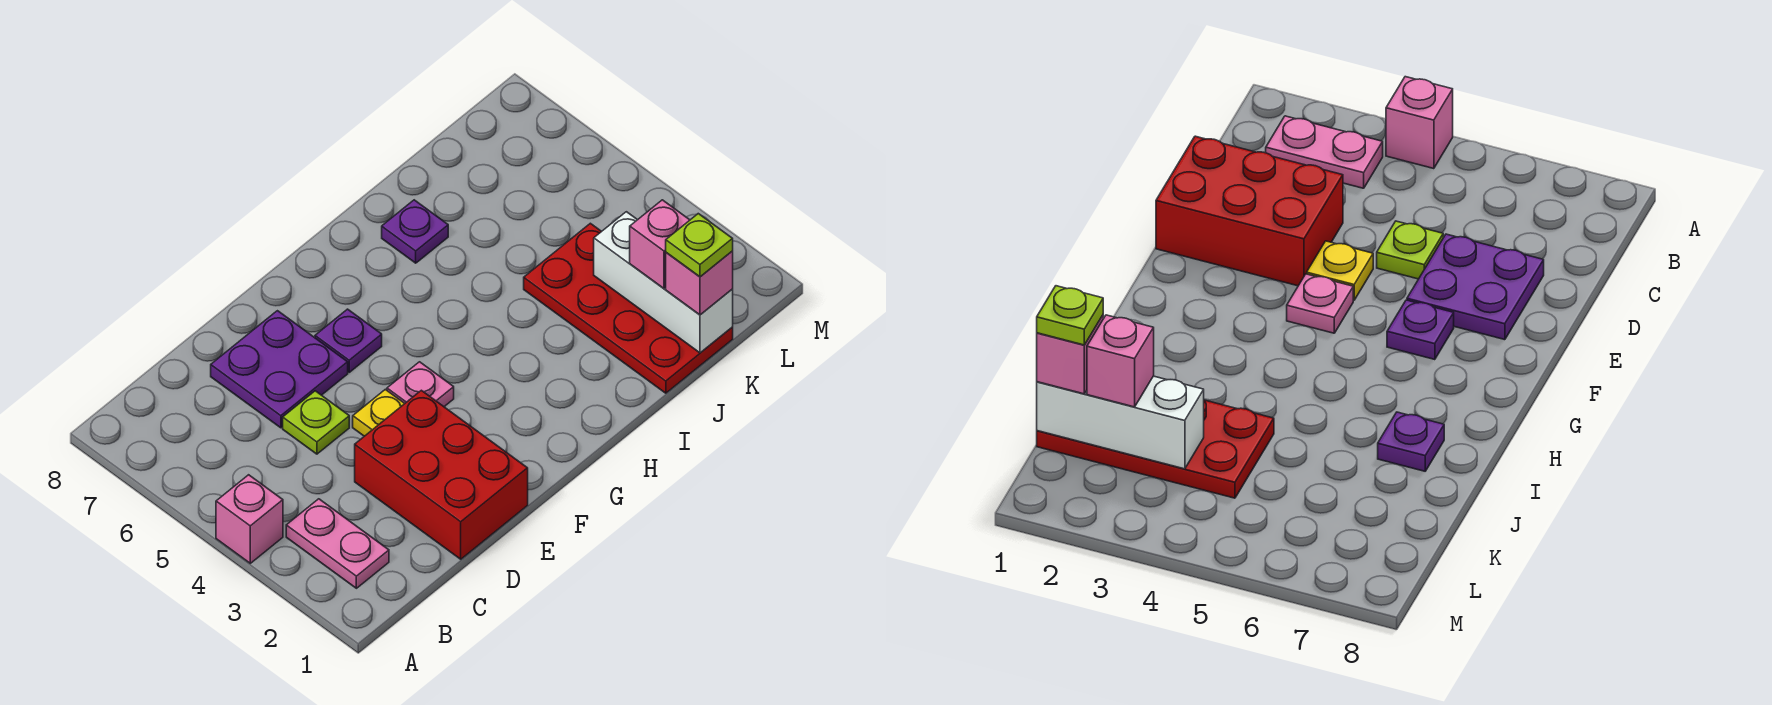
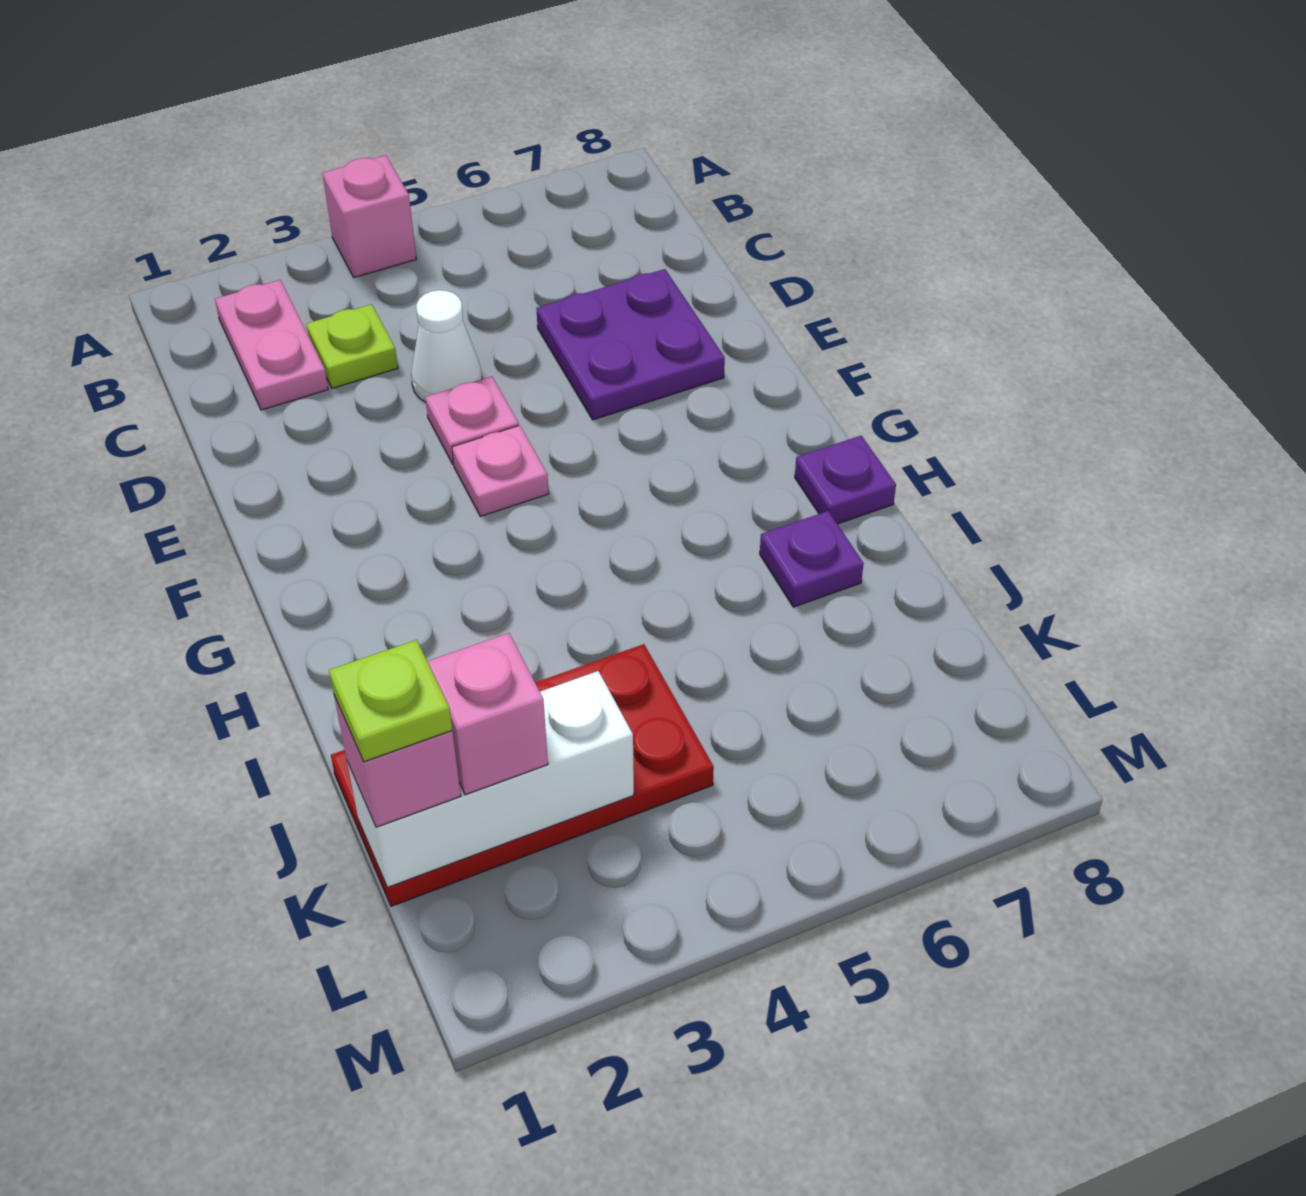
pink 1x2 plate [286,499,389,588] -> pink 1x2 plate turned to [215,280,328,410]
red 2x3 brick [355,390,528,559] -> none
none -> white 1x1 cone [411,290,482,402]
lime 1x1 plate [283,391,349,454] -> lime 1x1 plate moved to [306,304,398,388]
yellow 1x1 plate [353,389,405,436] -> pink 1x1 plate [425,376,519,465]
purple 1x1 plate [315,309,382,372] -> purple 1x1 plate moved to [795,436,896,524]

